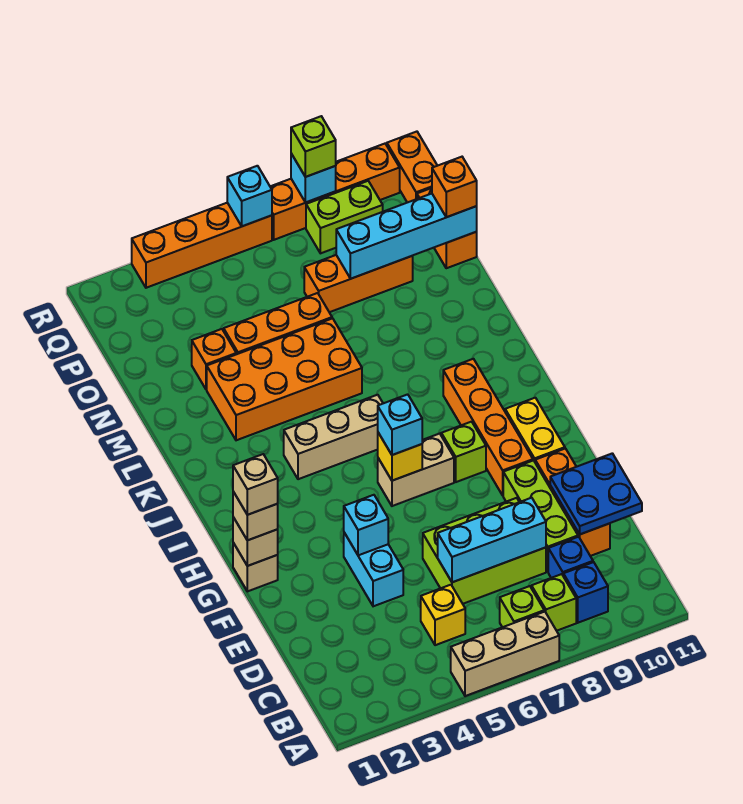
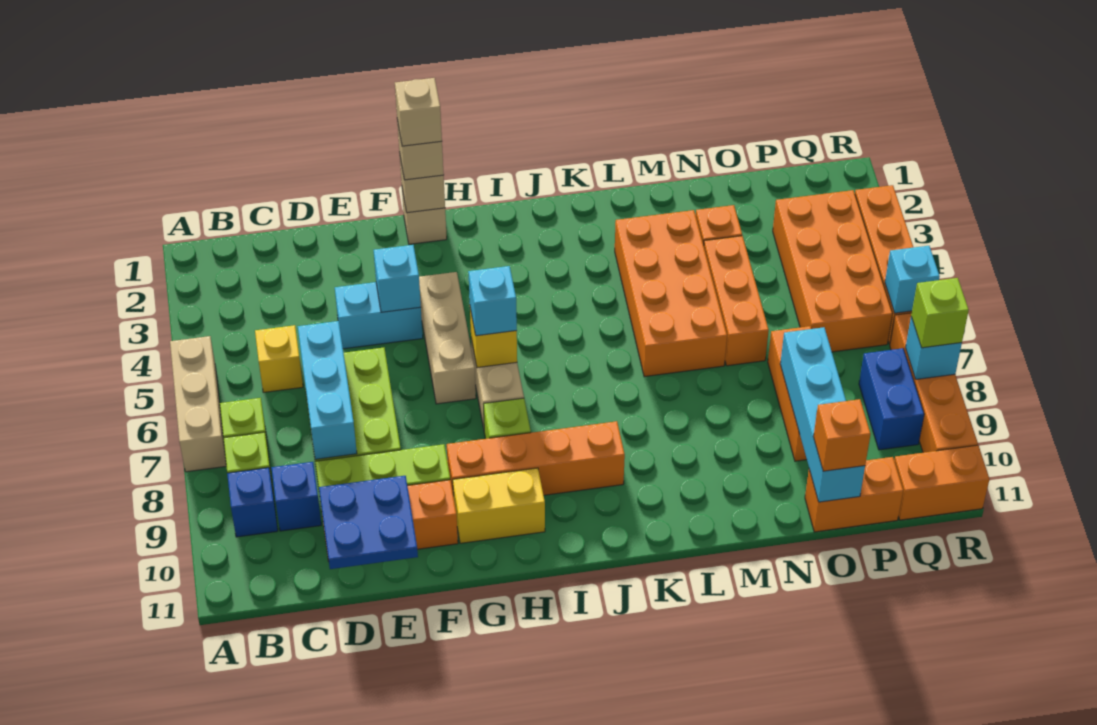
tan 1x3 brick [284,395,383,479] -> tan 1x3 brick moved to [419,272,476,404]
none -> orange 2x4 brick [773,190,892,352]
lime 1x2 brick [306,181,383,253] -> blue 1x2 brick [859,348,924,450]

